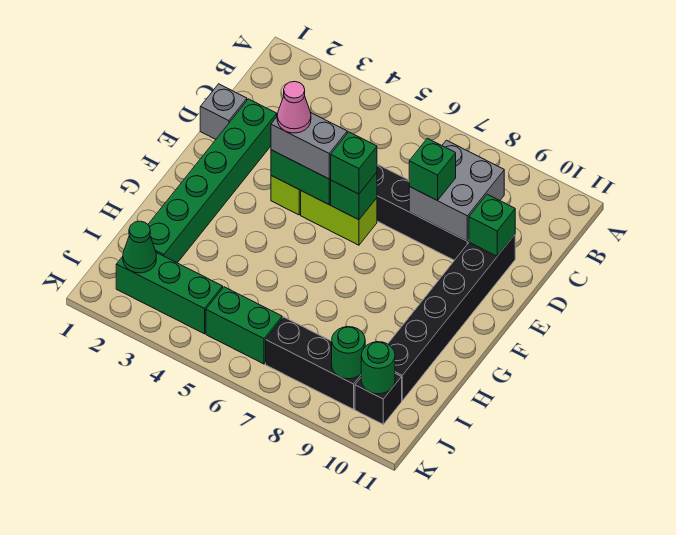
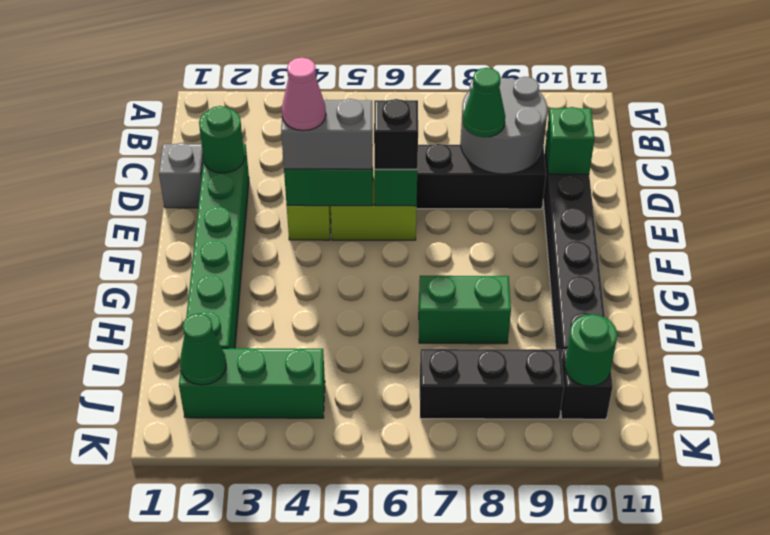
grey 2x2 brick [409,140,504,241] -> grey 2x2 round brick [460,77,548,174]
green 1x1 brick [409,138,456,201] -> green 1x1 cone [463,68,505,137]
green 1x1 brick [330,132,377,194] -> black 1x1 brick [374,99,418,169]
green 1x2 brick [206,287,282,364] -> green 1x2 brick moved to [419,276,511,344]
green 1x1 round brick [332,327,365,379] -> green 1x1 round brick moved to [199,106,244,173]

